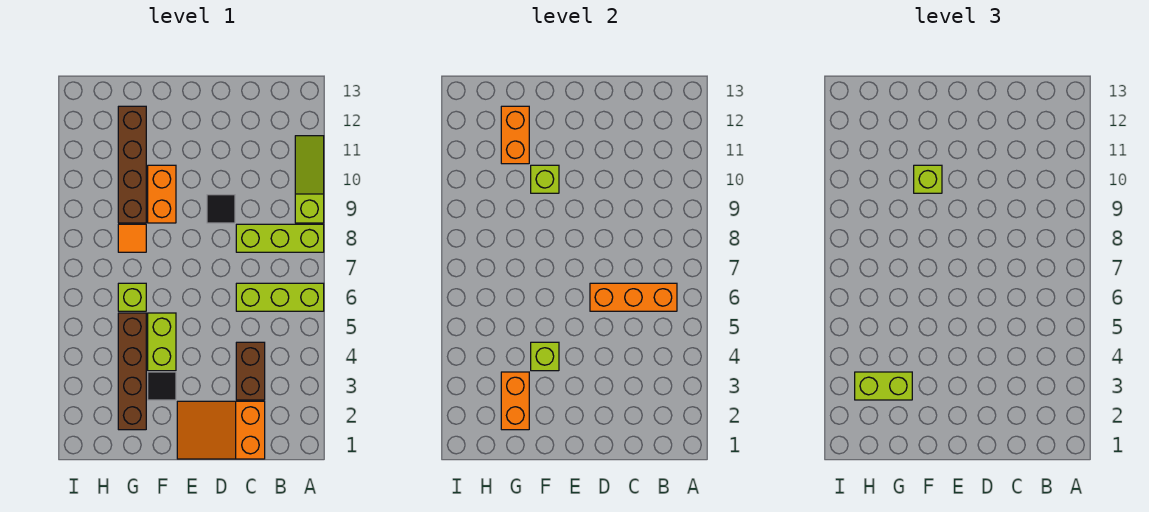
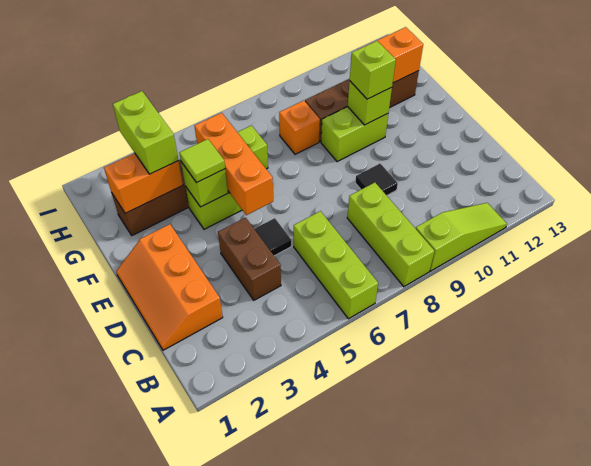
orange 1x3 brick [590,283,677,311] -> orange 1x3 brick moved to [194,113,273,215]
orange 2x3 slope [177,401,265,459] -> orange 2x3 slope turned to [116,224,223,350]
brown 1x2 brick [236,342,265,400] -> brown 1x2 brick turned to [218,218,281,300]
black 1x1 tile [148,372,176,400] -> black 1x1 tile moved to [255,218,291,256]
none -> lime 1x1 tile [179,139,225,183]
orange 1x2 brick [148,165,176,223] -> lime 1x2 brick [321,107,388,162]
orange 1x1 tile [118,224,146,252] -> orange 1x1 brick [279,101,320,154]

